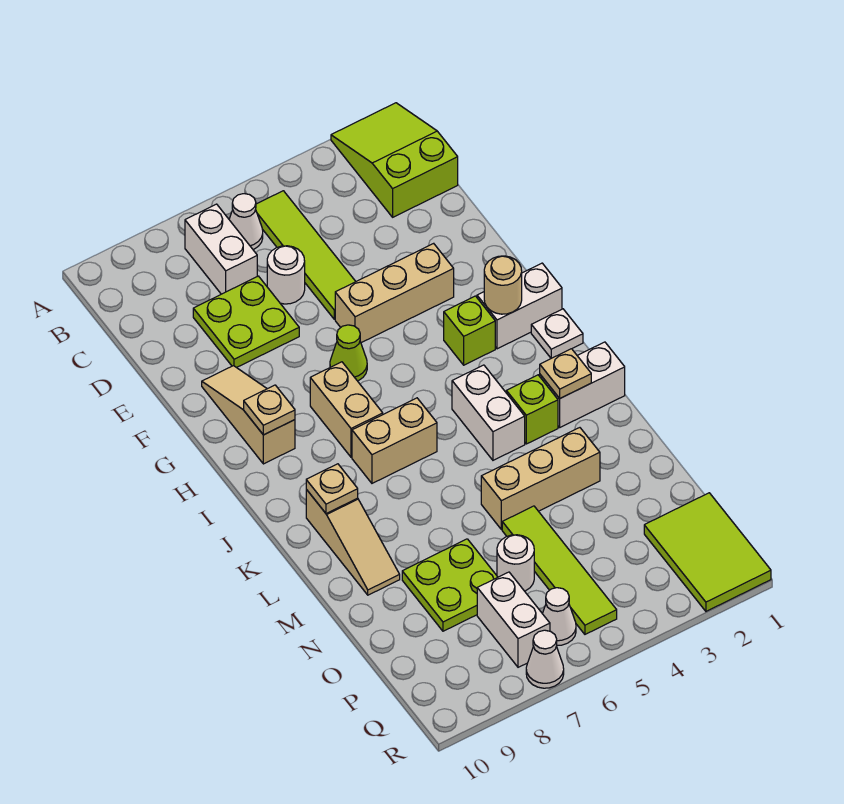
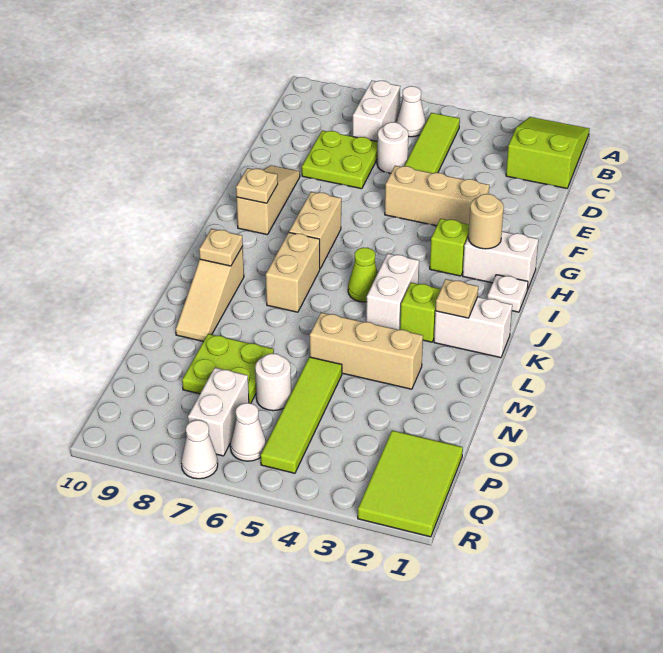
lime 1x1 cone [330,325,367,381] -> lime 1x1 cone moved to [348,248,378,302]
tan 1x2 brick [352,398,437,483] -> tan 1x2 brick turned to [266,233,320,312]

